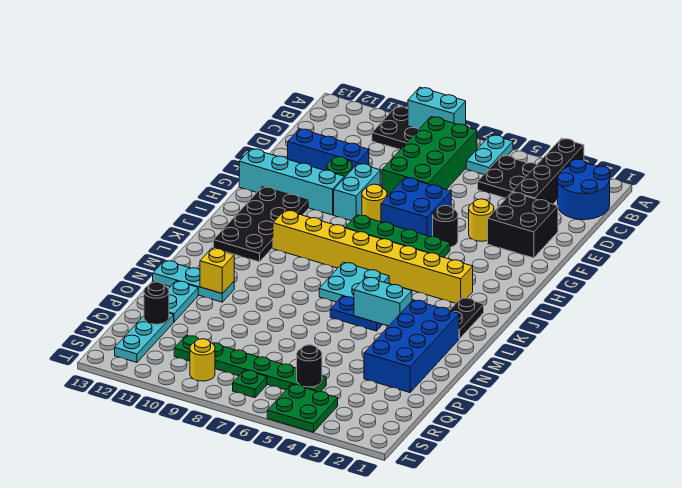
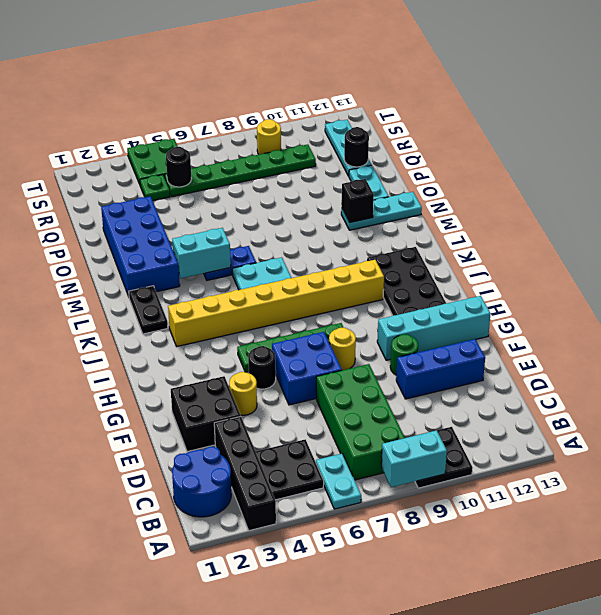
cyan 1x2 brick [334,163,380,221] -> none
yellow 1x1 brick [200,248,234,294] -> black 1x1 brick [342,179,374,223]
green 1x1 plate [233,370,267,398] -> green 1x1 plate moved to [140,175,170,201]

